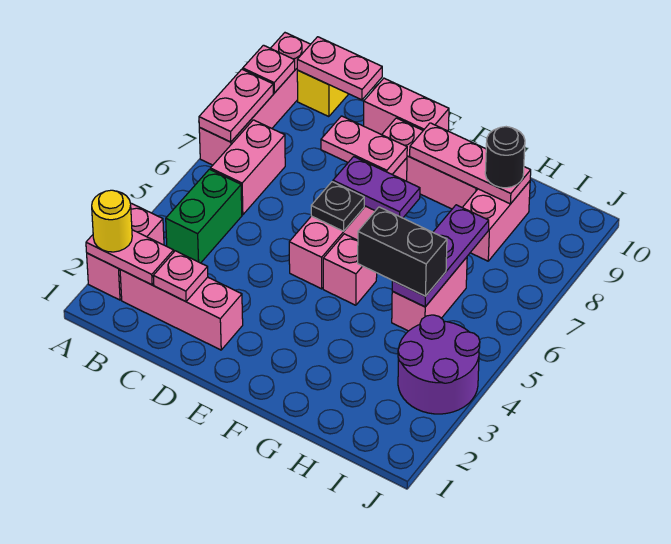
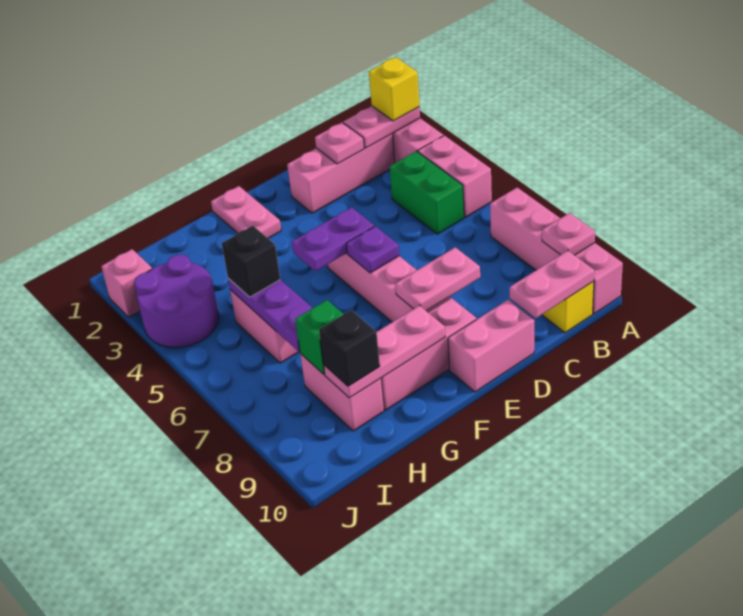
yellow 1x1 round brick [92,190,132,252] -> yellow 1x1 brick [369,57,419,121]
pink 1x2 plate [199,69,273,142] -> pink 1x2 plate moved to [211,186,281,238]
pink 1x2 brick [210,120,285,215] -> pink 1x2 brick moved to [418,135,492,217]
black 1x1 plate [311,182,364,231] -> purple 1x1 plate [346,226,399,273]
purple 1x2 plate [333,157,420,218] -> purple 1x2 plate moved to [292,207,374,271]
pink 1x1 brick [323,234,377,305] -> pink 1x1 brick moved to [102,249,152,317]
black 1x2 brick [358,207,447,296] -> black 1x1 brick [222,226,281,297]
none -> green 1x1 brick [295,300,344,374]
black 1x1 round brick [485,127,525,188] -> black 1x1 brick [319,310,380,386]

